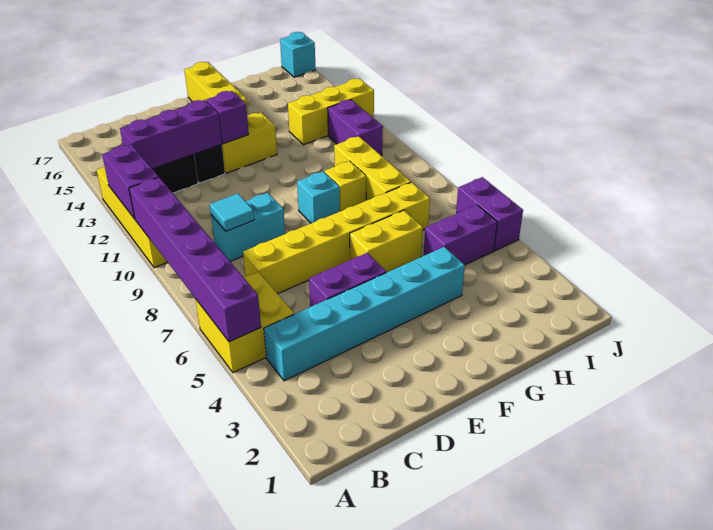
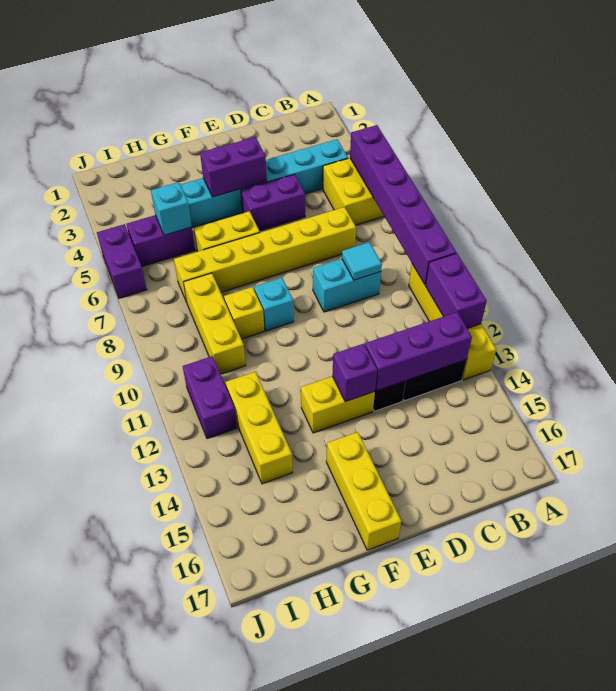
none -> purple 1x2 brick [200,137,267,197]
yellow 1x3 brick [288,79,374,145] -> yellow 1x3 brick turned to [225,372,293,484]
cyan 1x1 brick [280,32,316,77] -> cyan 1x1 brick moved to [151,182,192,235]

